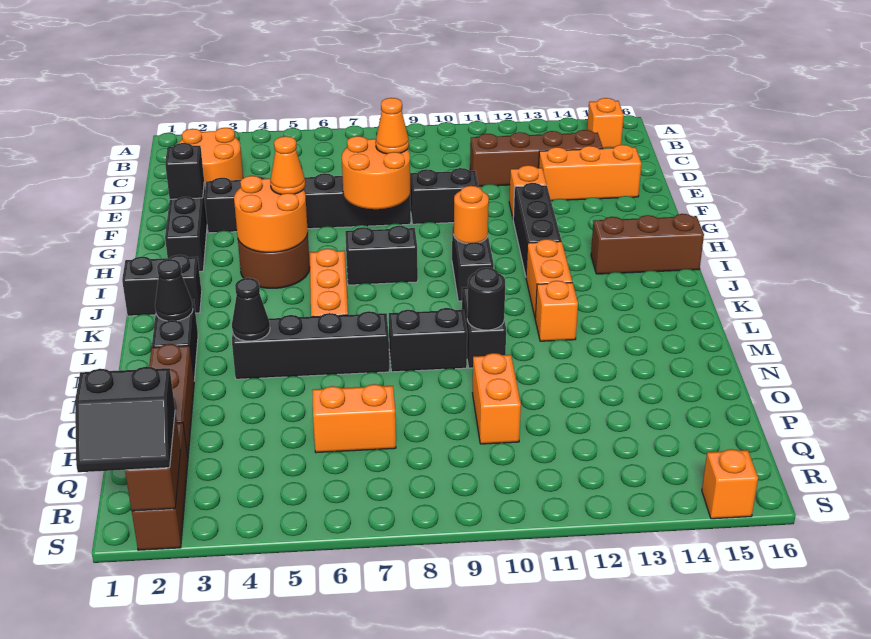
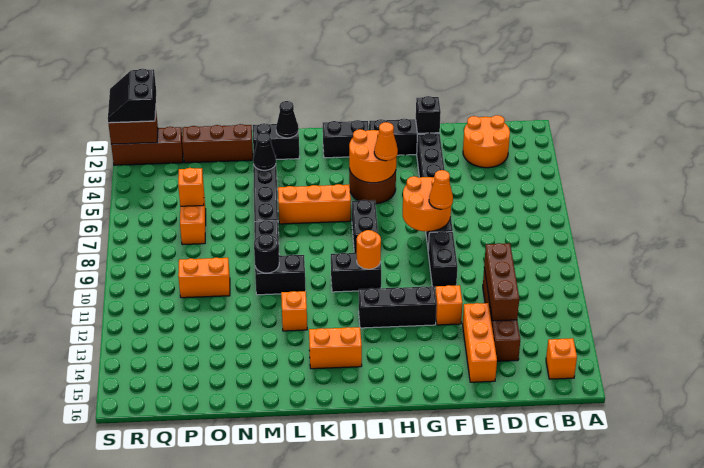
brown 1x3 brick [591,214,704,274] -> brown 1x3 brick moved to [484,243,519,321]
black 1x2 brick [122,255,202,316] -> black 1x2 brick turned to [323,120,369,158]
orange 1x2 brick [526,239,572,317] -> orange 1x2 brick moved to [309,327,362,369]
orange 1x1 brick [702,449,758,519] -> orange 1x1 brick moved to [178,168,204,206]

